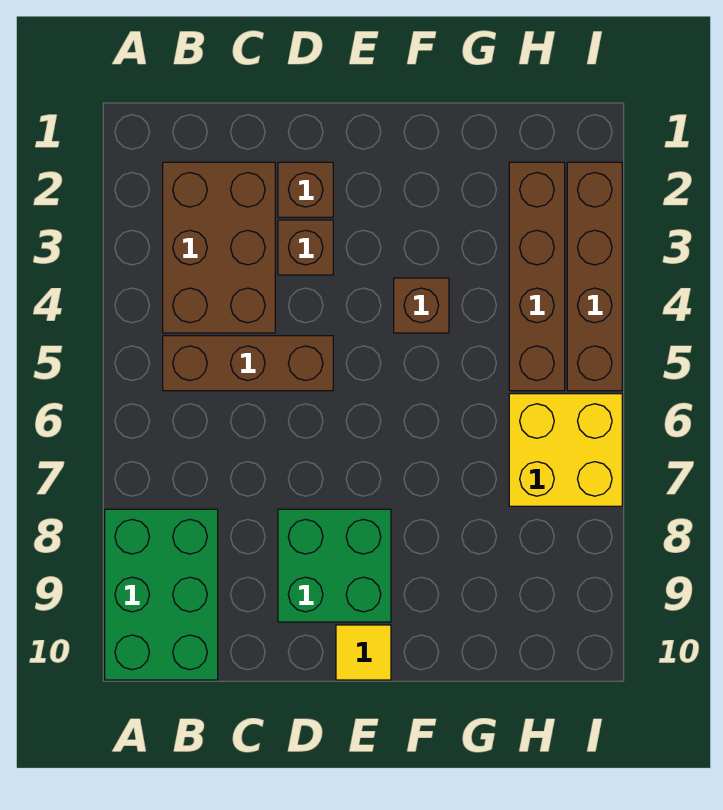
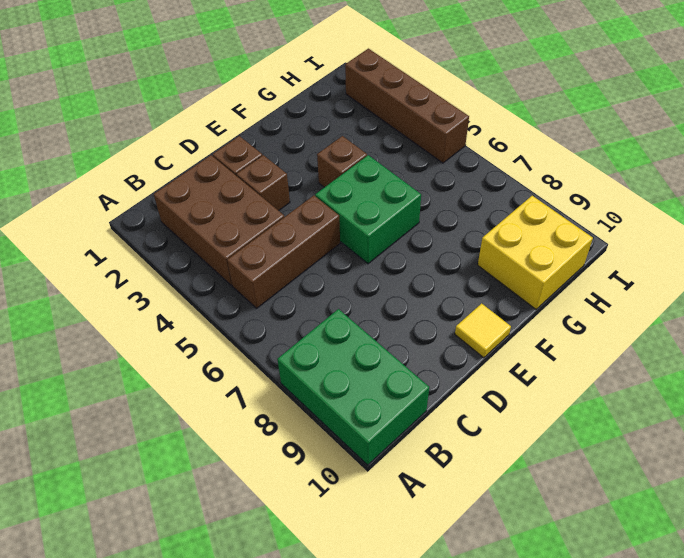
green 2x2 brick [278,509,391,622] -> green 2x2 brick moved to [315,155,421,264]
brown 1x4 brick [509,162,565,391] -> none
yellow 2x2 brick [509,394,622,506] -> yellow 2x2 brick moved to [478,196,593,309]

